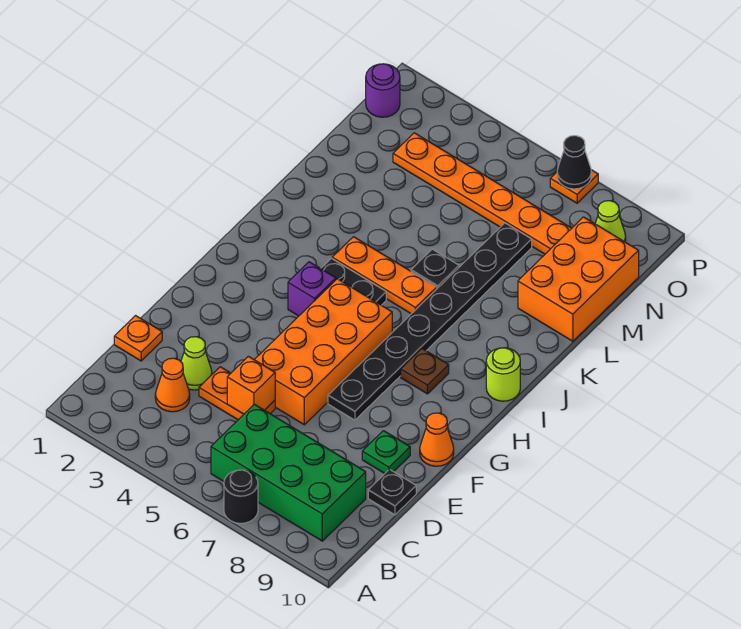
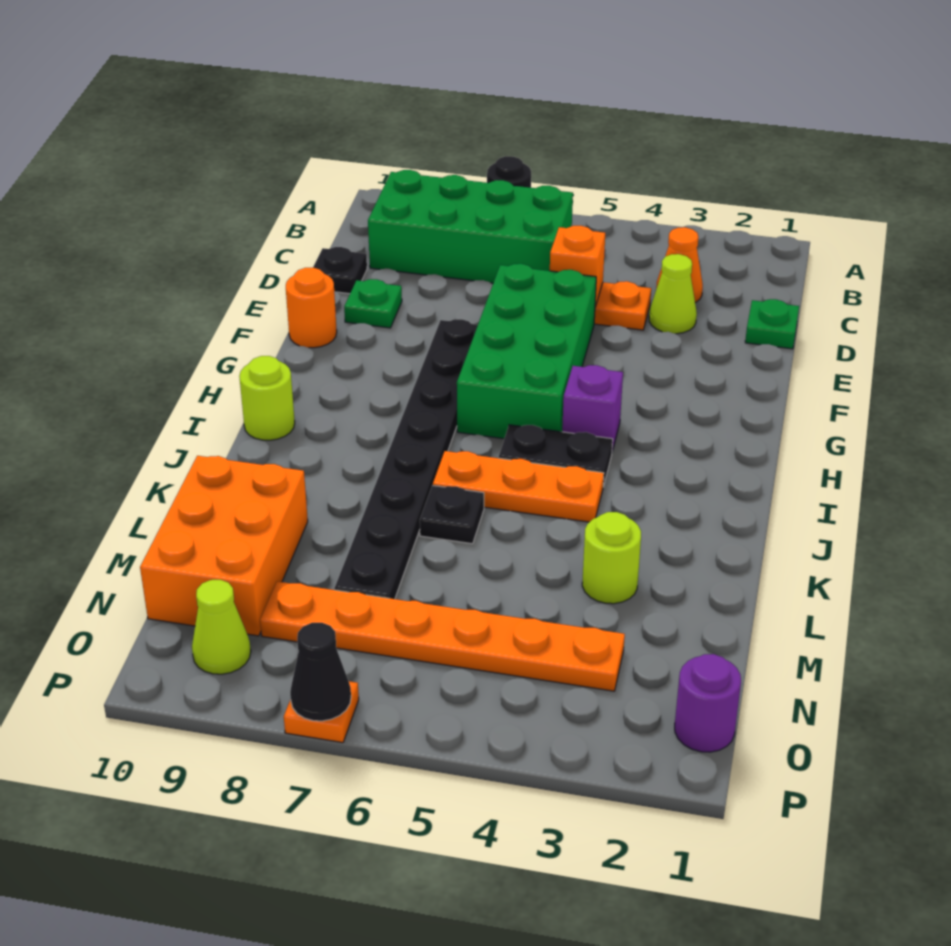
orange 1x1 plate [114,316,162,361] -> green 1x1 plate [745,299,799,349]
orange 2x4 brick [254,279,392,425] -> green 2x4 brick [457,264,596,439]
orange 1x1 cone [420,413,454,466] -> orange 1x1 round brick [286,268,337,348]
brown 1x1 plate [401,349,449,394] -> none
none -> lime 1x1 round brick [582,512,641,604]

